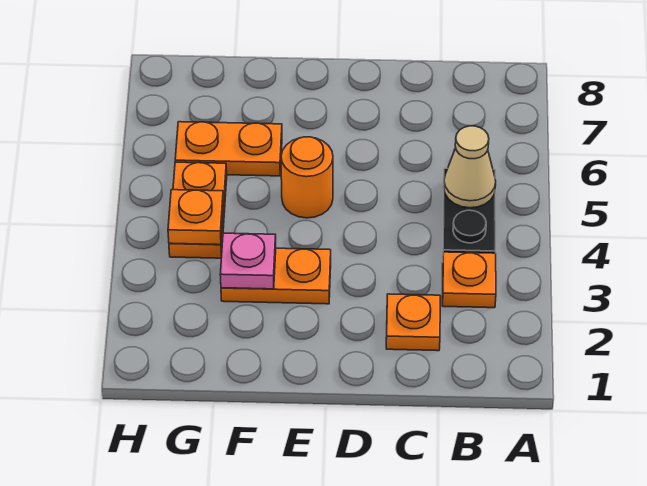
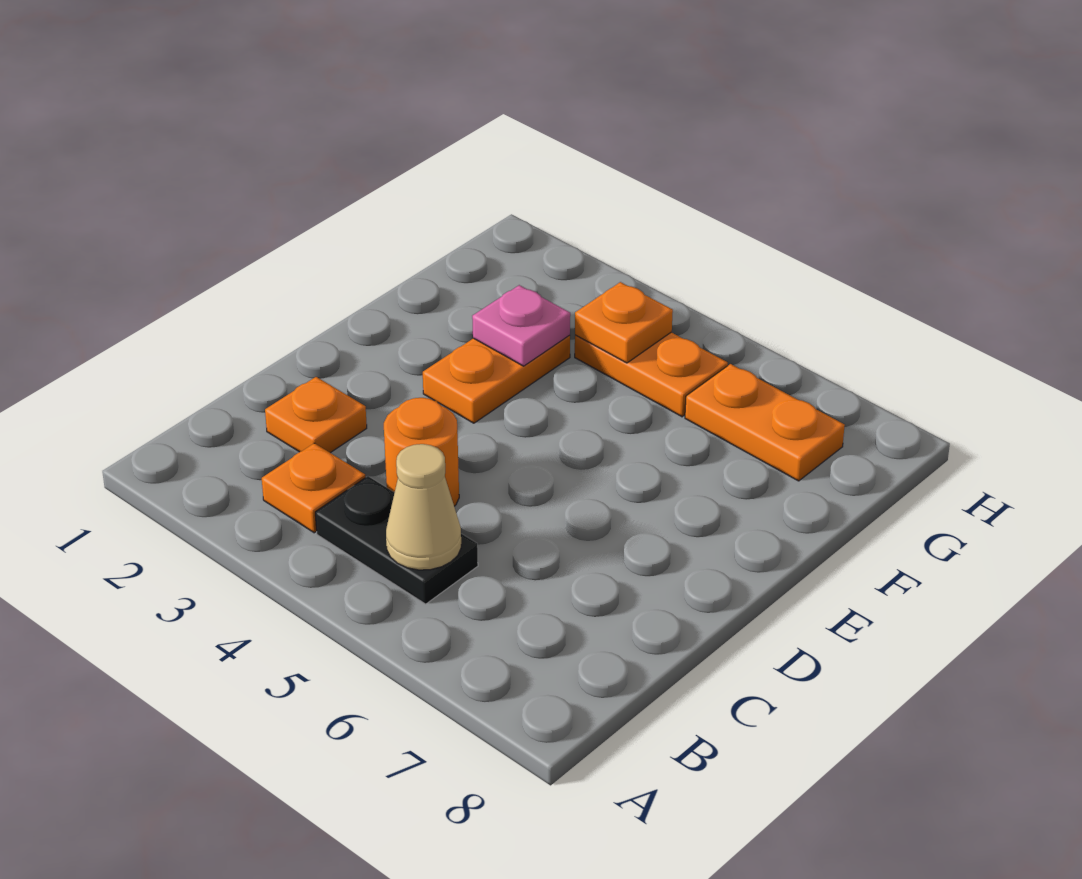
orange 1x1 round brick [281,137,333,218] -> orange 1x1 round brick moved to [384,398,459,506]
orange 1x2 plate [175,122,282,176] -> orange 1x2 plate turned to [685,364,845,481]

